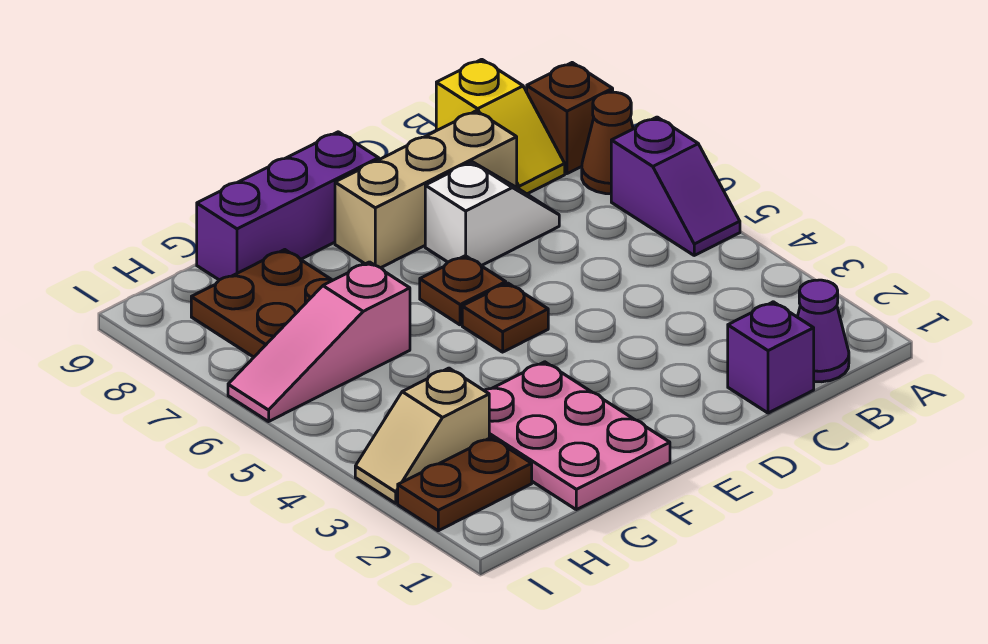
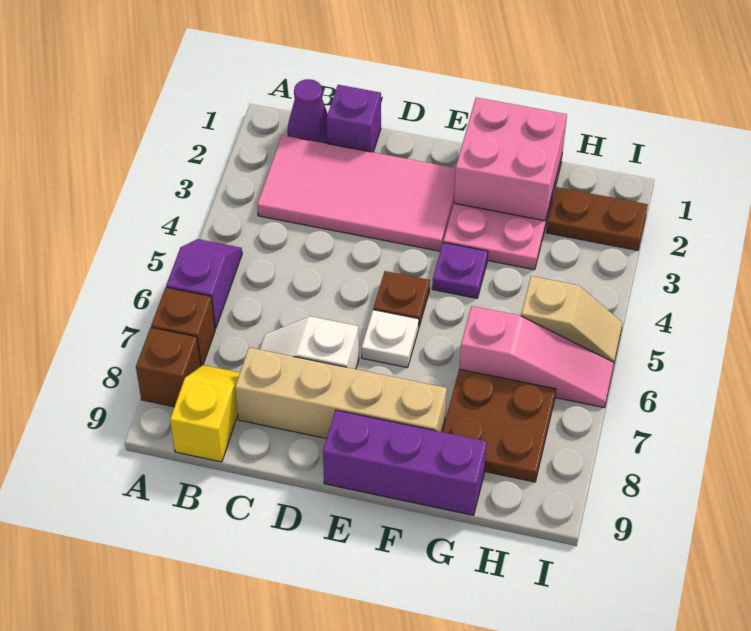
brown 1x1 cone [582,92,633,194] -> brown 1x1 brick [151,287,215,366]
none -> pink 2x4 tile [257,135,456,251]
tan 1x3 brick [335,111,517,268] -> tan 1x4 brick [235,348,447,439]
brown 1x1 plate [420,256,506,325] -> white 1x1 plate [362,310,419,368]
none -> pink 2x2 brick [454,98,567,221]
none -> purple 1x1 plate [432,243,488,298]
tan 1x2 slope [355,368,489,503] -> tan 1x2 slope moved to [521,276,623,362]

